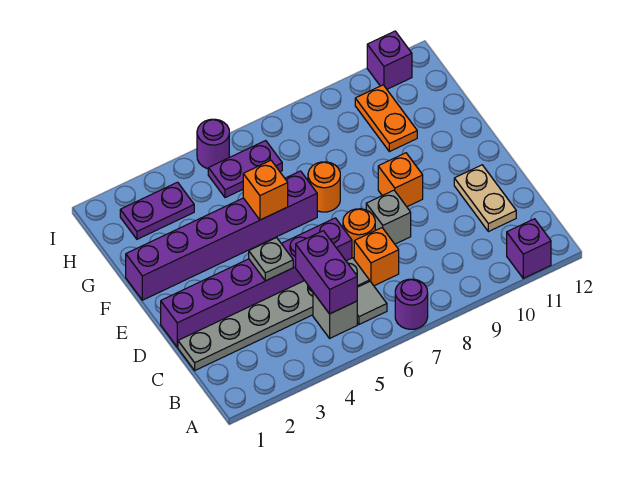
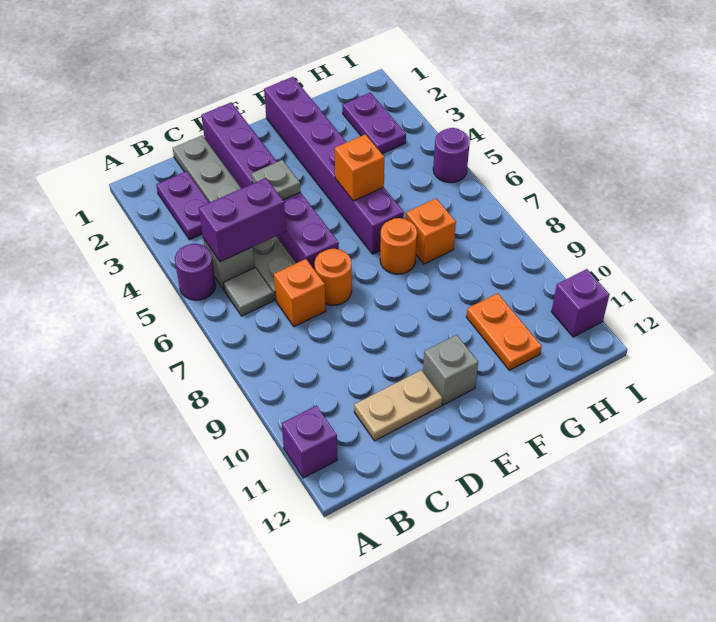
purple 1x1 round brick [395,279,428,329] -> purple 1x1 round brick moved to [175,244,216,300]
grey 1x1 brick [366,190,411,244] -> grey 1x1 brick moved to [423,335,478,405]
orange 1x1 brick [378,153,423,207] -> orange 1x1 brick moved to [406,199,456,264]
orange 1x2 plate [355,85,417,152] -> orange 1x2 plate turned to [466,293,542,370]
purple 1x2 plate [208,141,282,198] -> purple 1x2 plate moved to [156,171,209,240]

